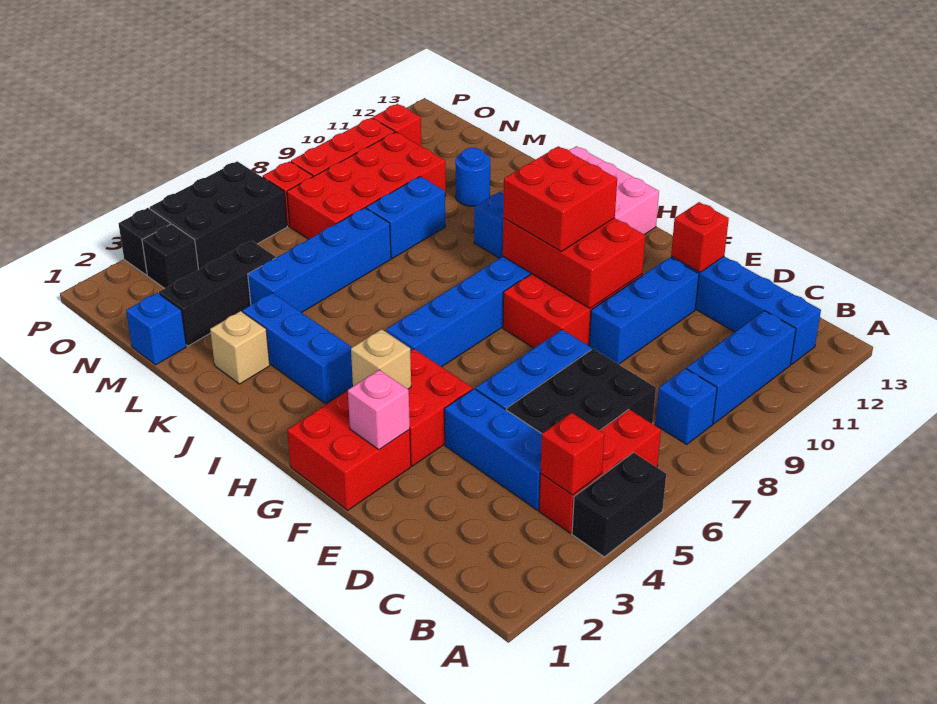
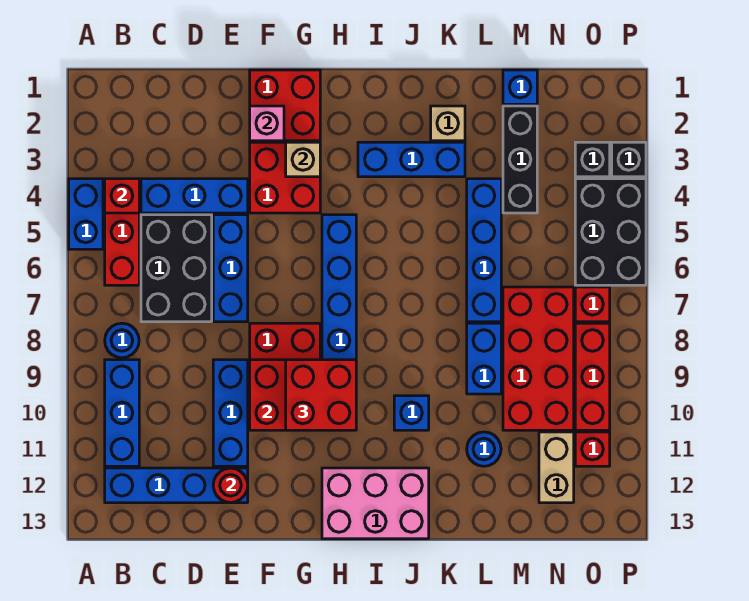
black 1x2 brick [572,452,666,557] -> blue 1x2 brick [69,179,103,249]
blue 1x1 brick [655,368,717,444] -> blue 1x1 round brick [105,323,139,358]
red 1x1 brick [671,202,729,272] -> red 1x1 round brick [213,468,248,503]
none -> tan 1x2 brick [539,432,574,503]

